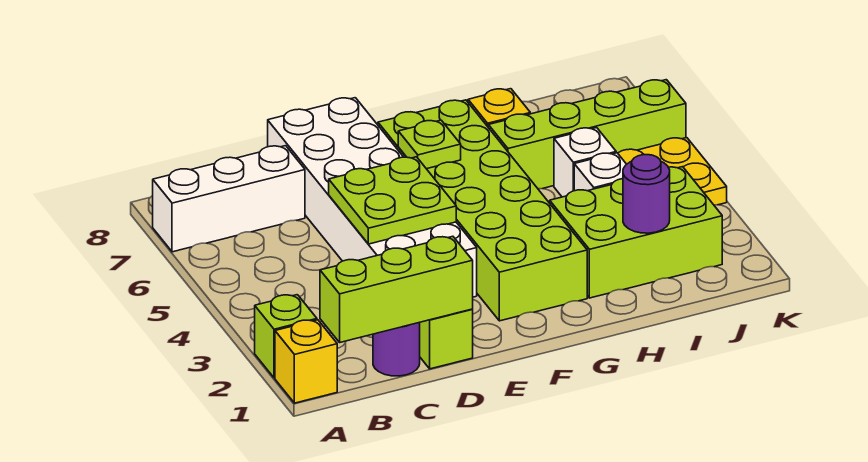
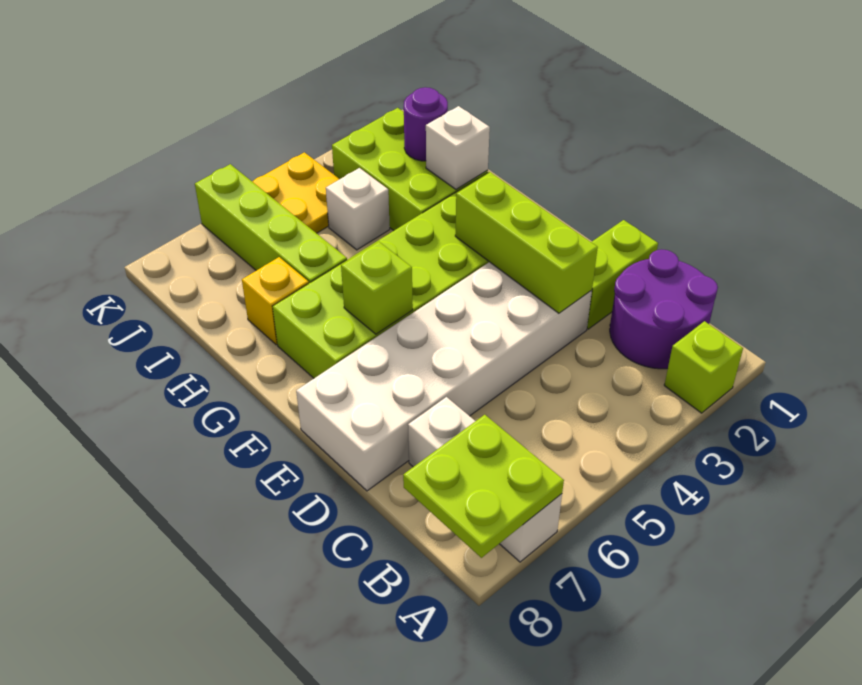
yellow 1x1 brick [275,320,337,403] -> none
lime 1x3 brick [320,236,473,342] -> lime 1x3 brick moved to [455,172,598,313]
purple 1x1 round brick [373,323,420,376] -> purple 2x2 round brick [610,250,718,369]
lime 2x2 plate [329,157,456,244] -> lime 2x2 plate moved to [403,415,564,558]
lime 1x1 plate [398,120,461,169] -> lime 1x1 brick [341,242,413,334]
white 1x1 brick [554,128,616,197] -> white 1x1 brick moved to [426,106,490,190]

